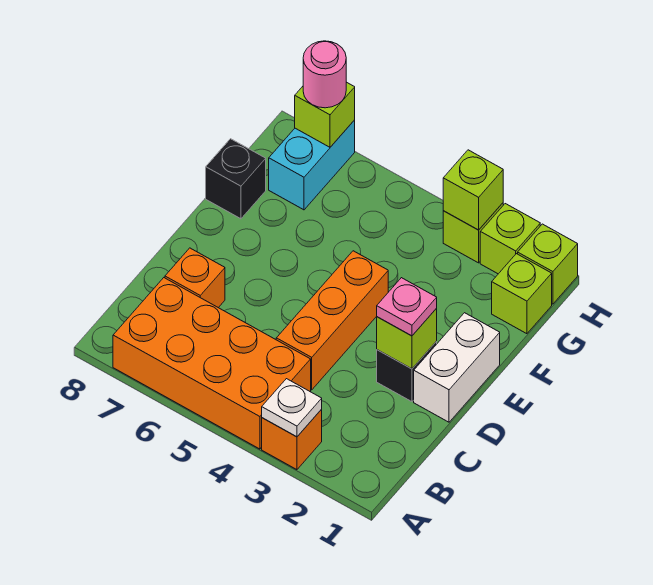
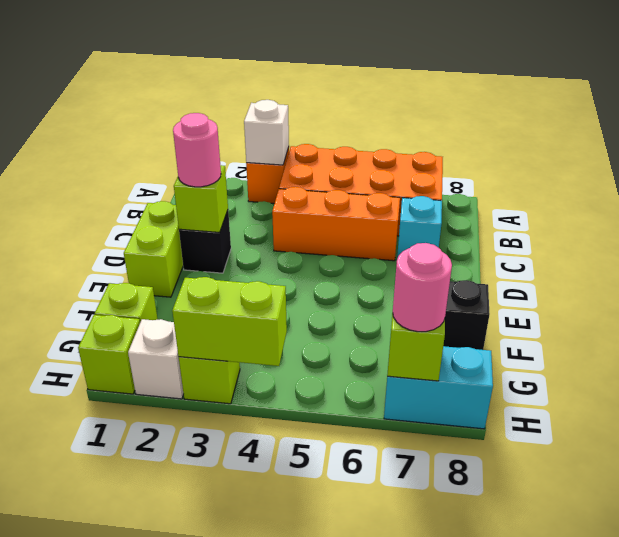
white 1x1 plate [262,379,322,437] -> white 1x1 brick [244,100,289,165]
orange 1x3 brick [276,251,388,390] -> orange 1x3 brick turned to [272,187,400,261]
orange 1x1 brick [165,248,225,308] -> cyan 1x1 brick [397,196,442,259]
white 1x2 brick [414,313,500,422] -> lime 1x2 brick [124,201,183,297]
pink 1x1 plate [377,278,437,336] -> pink 1x1 round brick [173,113,221,187]
cyan 1x2 brick [269,120,355,210] -> cyan 1x2 brick turned to [384,346,493,429]
lime 1x1 brick [480,204,540,274] -> white 1x1 brick [128,319,183,399]
lime 1x1 brick [443,150,503,230] -> lime 1x2 brick [172,277,287,366]

